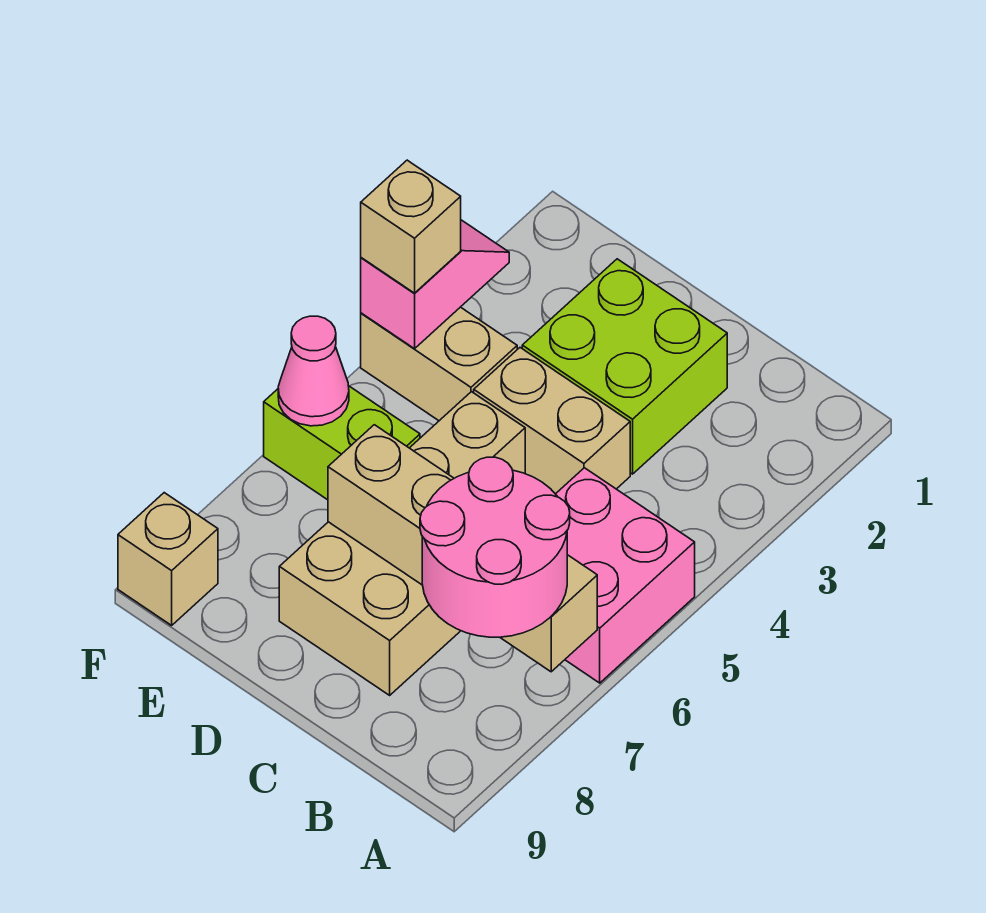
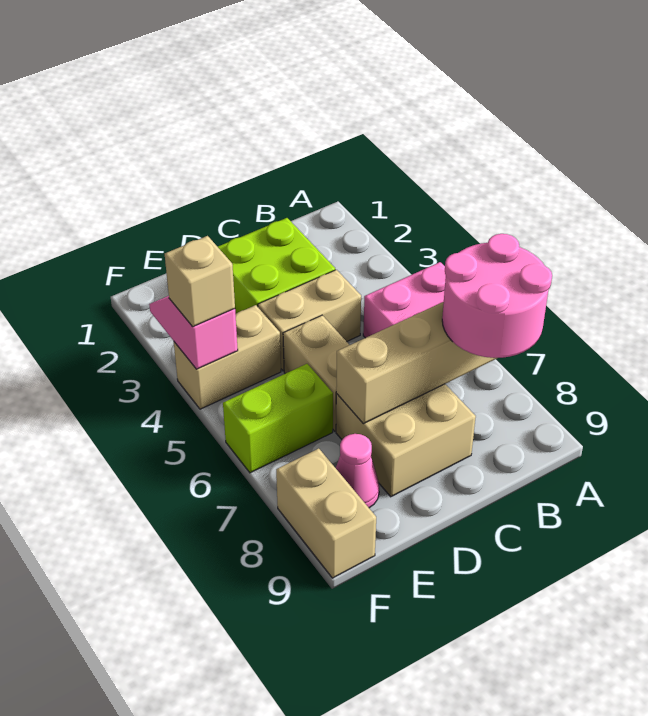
pink 1x1 cone [278,316,349,426] -> pink 1x1 cone moved to [336,434,379,508]
tan 1x1 brick [118,493,218,625] -> tan 1x2 brick [276,448,376,578]

